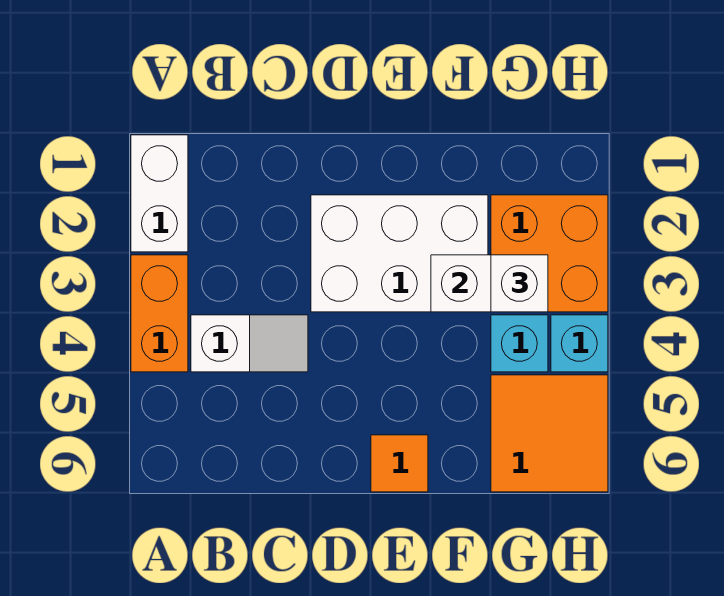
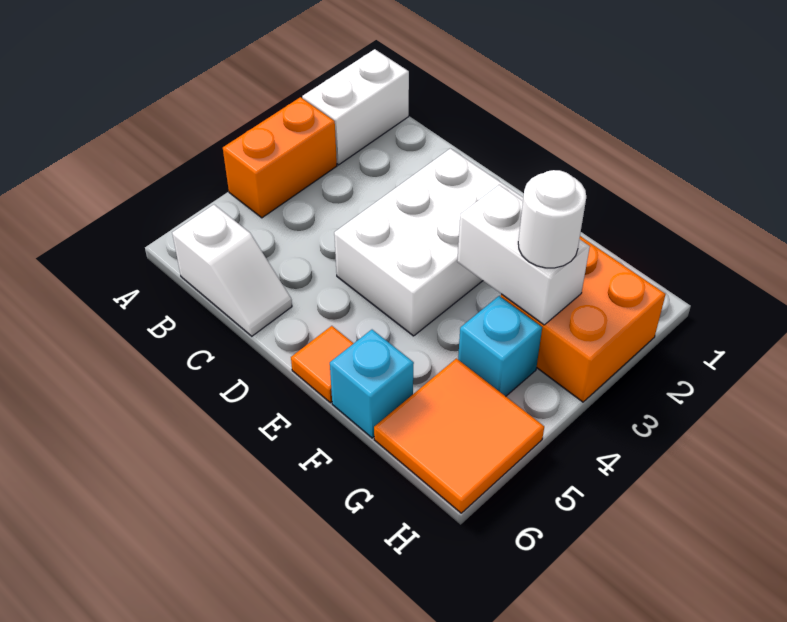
white 1x2 slope [191,315,308,372] -> white 1x2 slope moved to [172,205,292,336]
white 2x3 brick [311,195,488,312] -> white 2x3 brick turned to [334,148,523,336]
white 1x1 brick [491,255,548,312] -> white 1x1 round brick [518,170,586,268]
cyan 1x1 brick [551,315,608,372] -> cyan 1x1 brick moved to [330,330,414,438]

